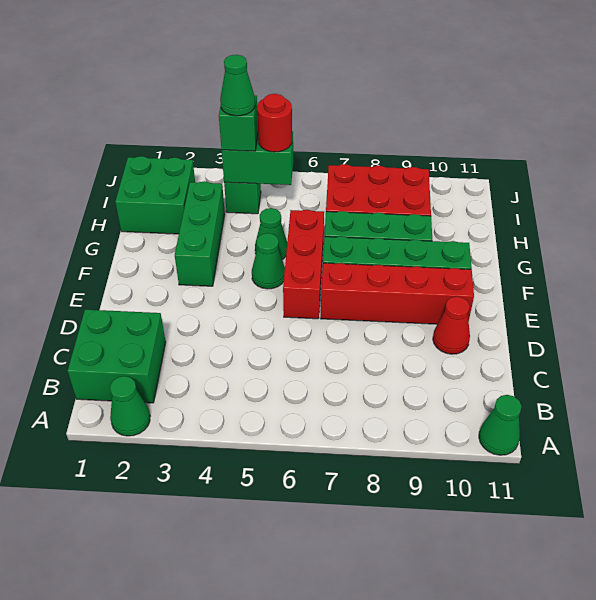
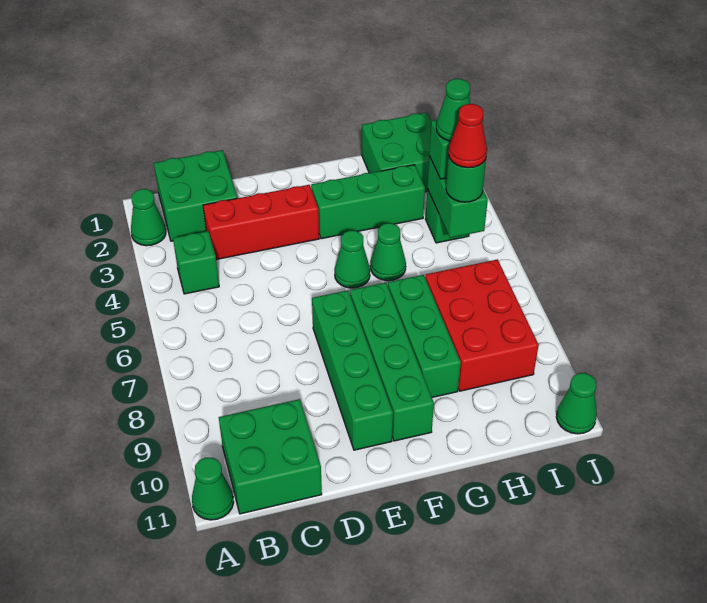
none -> green 1x1 brick [173,231,219,294]
none -> green 2x2 brick [219,399,322,514]
red 1x1 cone [433,297,470,354] -> red 1x1 cone moved to [448,104,487,168]
red 1x3 brick [283,210,324,319] -> red 1x3 brick moved to [203,185,319,260]
red 1x4 brick [321,263,474,324] -> green 1x4 brick [312,290,393,450]
red 1x1 round brick [257,94,292,152] -> green 1x1 round brick [446,155,486,202]
none -> green 1x1 cone [556,373,597,434]

